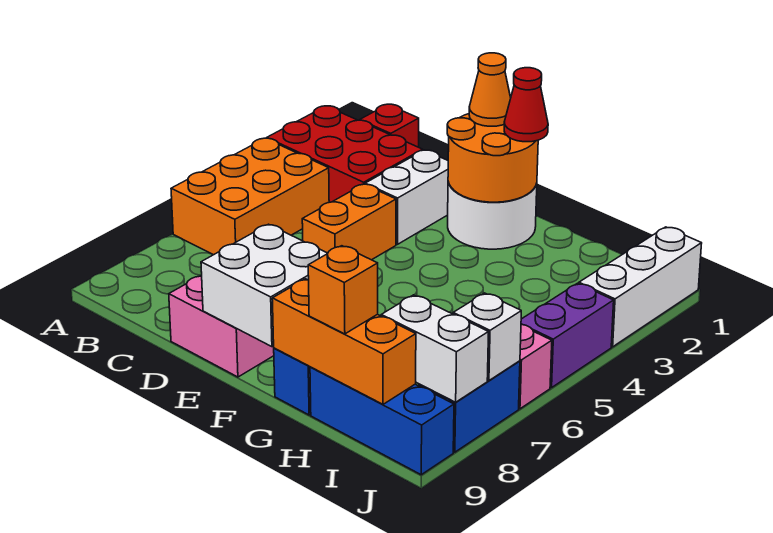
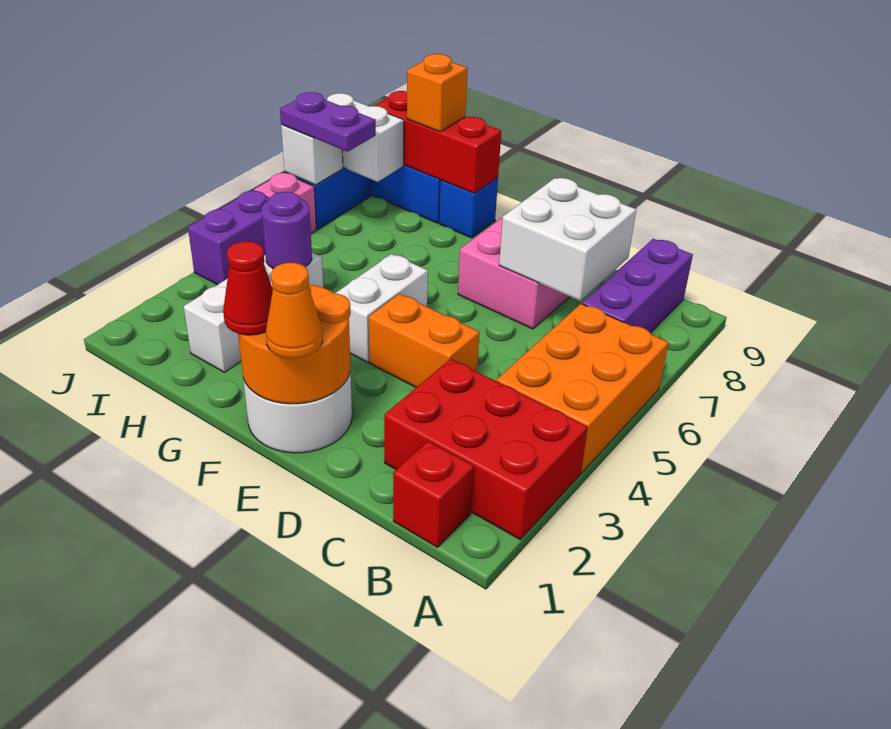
none -> purple 1x3 brick [582,239,693,333]
white 1x2 brick [365,150,448,244] -> white 1x2 brick moved to [335,254,428,362]
orange 1x2 brick [302,184,396,260] -> orange 1x2 brick turned to [369,294,480,387]
white 2x2 brick [201,224,328,347] -> white 2x2 brick moved to [499,178,636,301]
orange 1x3 brick [272,279,416,404] -> red 1x3 brick [374,91,501,193]
none -> purple 1x1 round brick [262,192,312,269]
none -> purple 1x2 plate [280,92,376,152]
white 1x3 brick [579,227,702,347] -> white 1x3 brick moved to [184,252,323,372]

